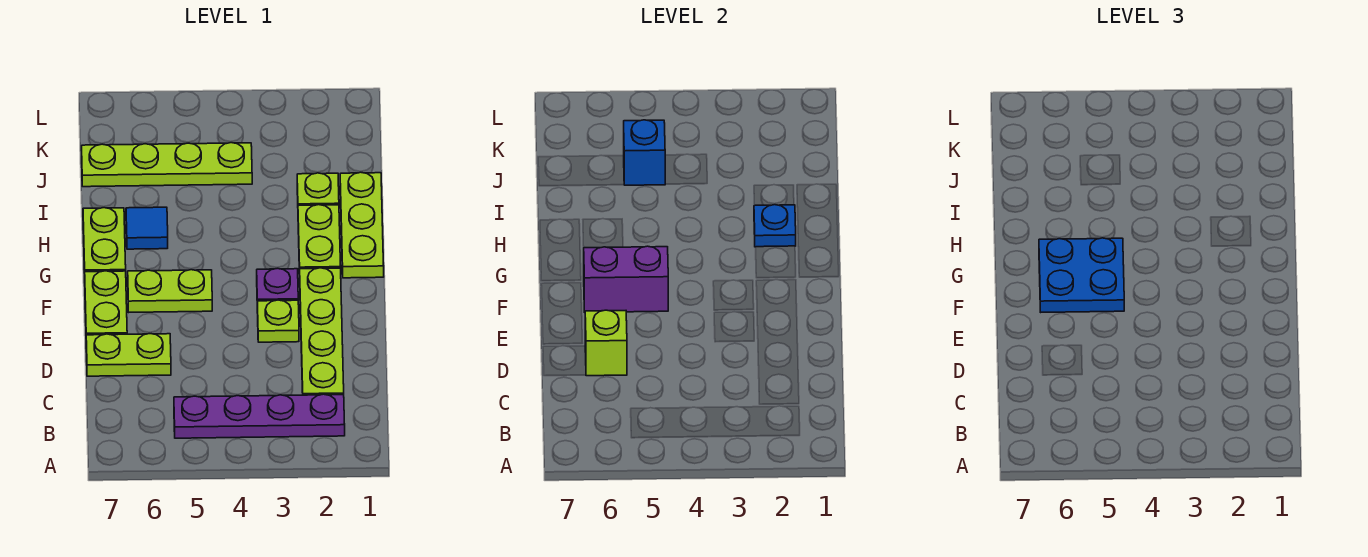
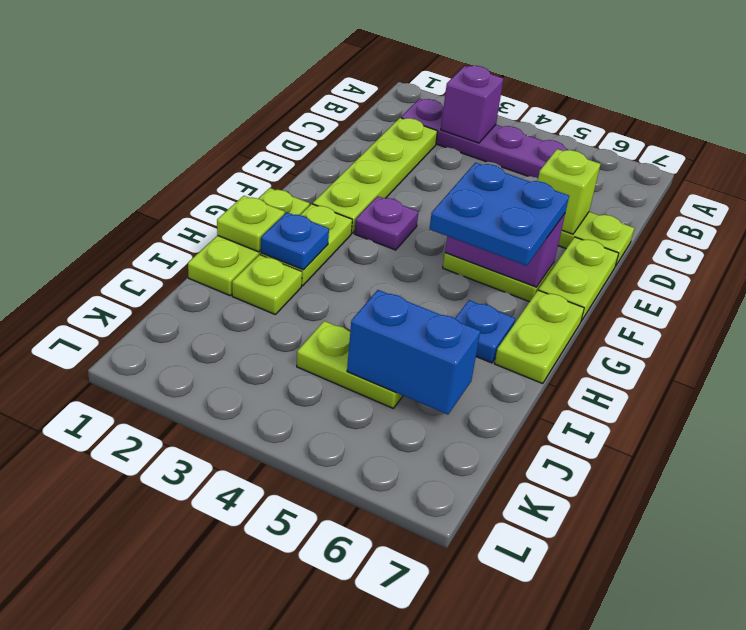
none -> purple 1x1 brick [441,66,504,143]
lime 1x1 plate [257,300,299,342] -> lime 1x1 plate moved to [217,196,285,252]
blue 1x1 tile [126,207,168,249] -> blue 1x1 plate [455,300,515,363]
lime 1x4 plate [82,143,252,187] -> lime 1x2 plate [297,321,403,409]
blue 1x1 brick [624,120,665,185] -> blue 1x2 brick [347,290,480,415]

